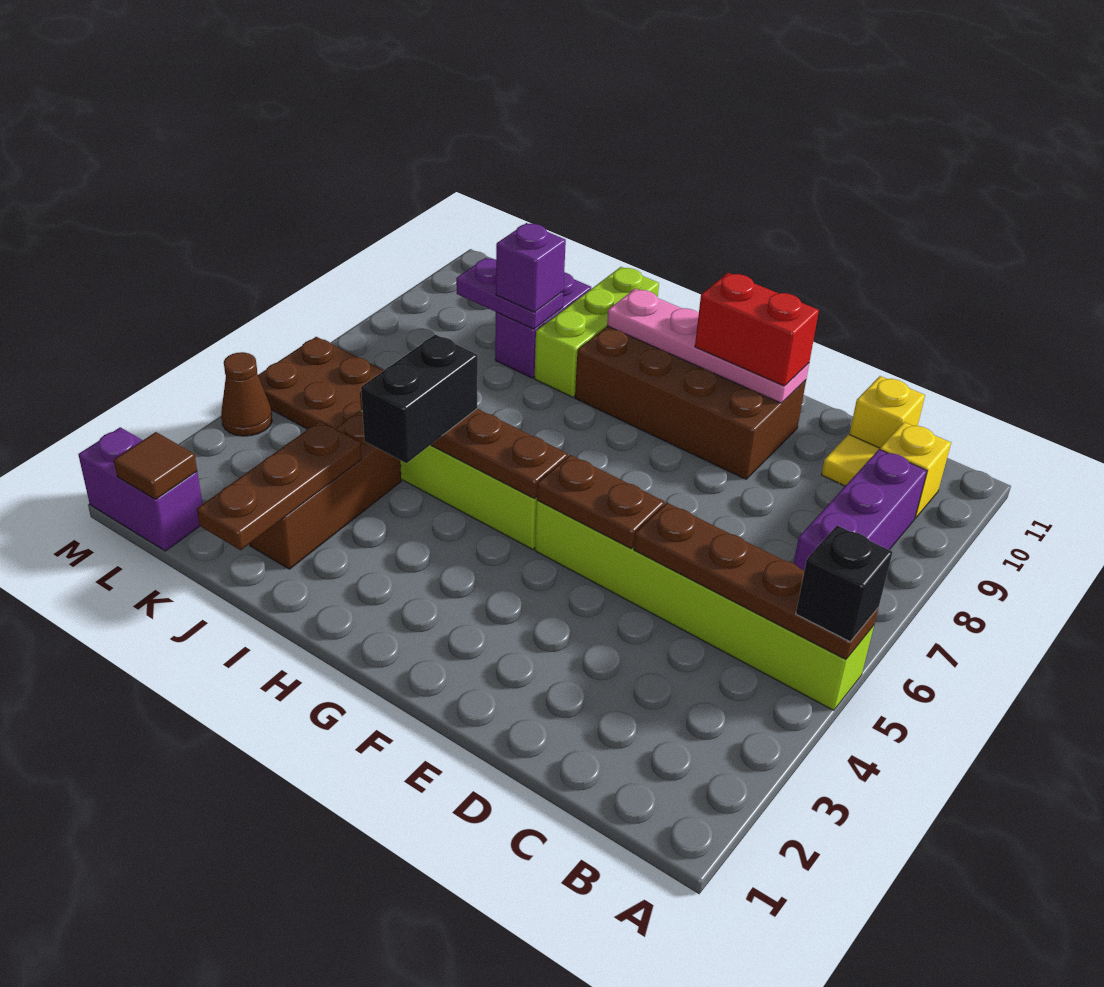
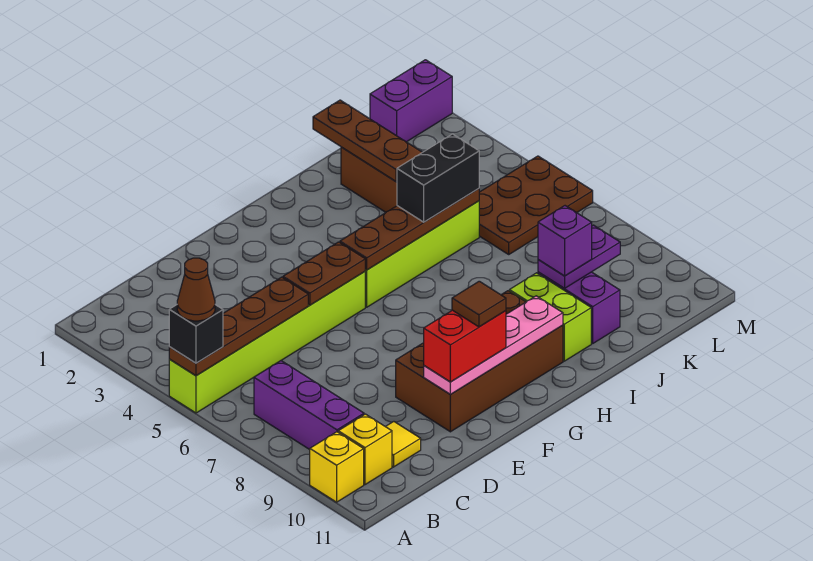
yellow 1x1 brick [849,376,925,448] -> yellow 1x1 brick moved to [310,432,364,502]
black 1x2 brick [361,335,478,463] -> black 1x2 brick turned to [397,134,479,222]
lime 1x3 brick [535,267,659,397] -> lime 1x2 brick [509,273,591,361]
brown 1x1 tile [114,432,197,499] -> brown 1x1 tile moved to [452,281,506,327]
brown 1x1 cone [221,352,272,436] -> brown 1x1 cone moved to [177,258,215,321]

